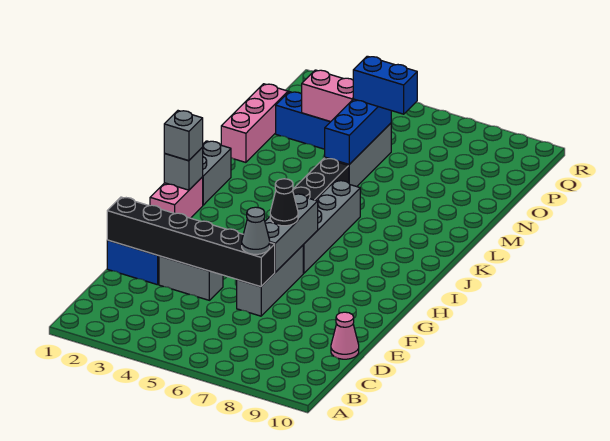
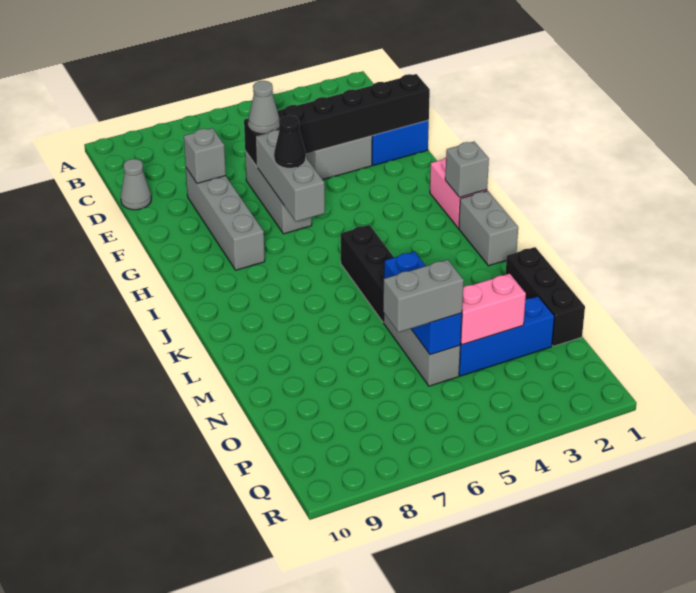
pink 1x1 cone [331,312,359,359] -> grey 1x1 cone [121,159,151,210]
grey 1x4 brick [303,180,360,273] -> grey 1x4 brick moved to [186,168,265,270]
grey 1x1 brick [164,111,203,161] -> grey 1x1 brick moved to [184,128,226,183]
pink 1x3 brick [221,84,288,162] -> black 1x3 brick [506,247,585,346]
blue 1x2 brick [353,56,417,114] -> grey 1x2 brick [383,260,464,332]

